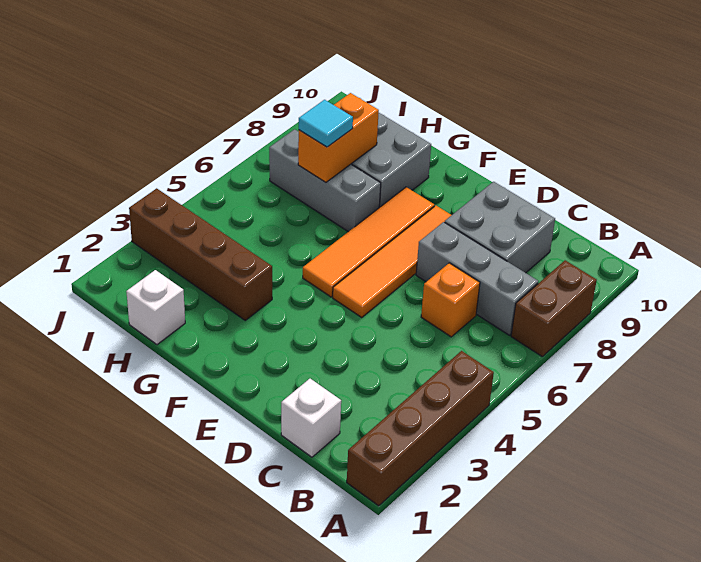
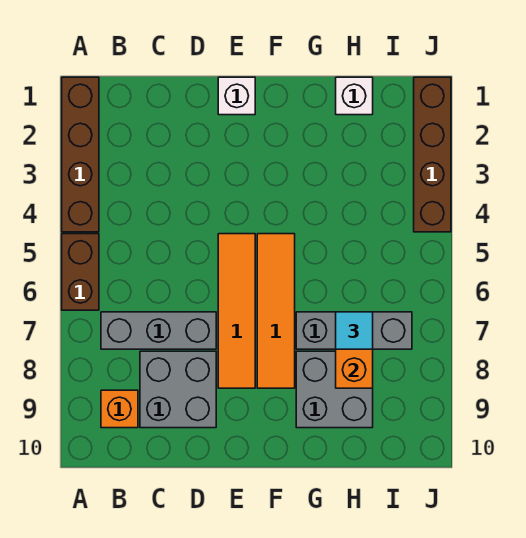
brown 1x2 brick [511,260,597,356] -> brown 1x2 brick moved to [62,234,99,310]
white 1x1 brick [281,379,341,457] -> white 1x1 brick moved to [218,77,255,115]
orange 1x1 brick [421,263,480,337] -> orange 1x1 brick moved to [101,390,138,428]
brown 1x4 brick [129,188,272,320] -> brown 1x4 brick turned to [414,77,451,232]

